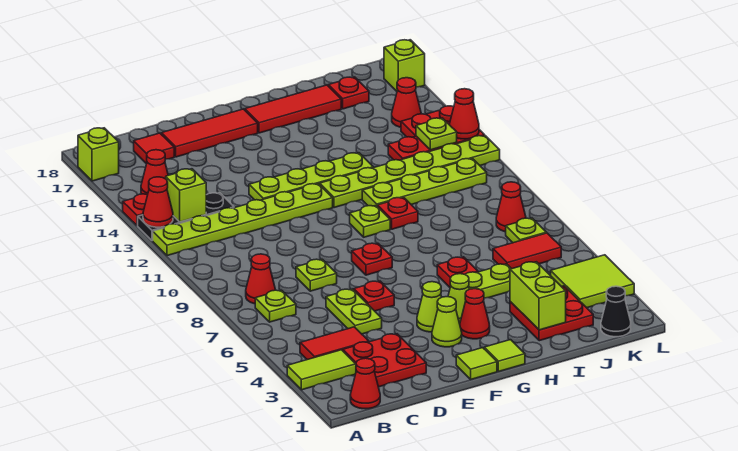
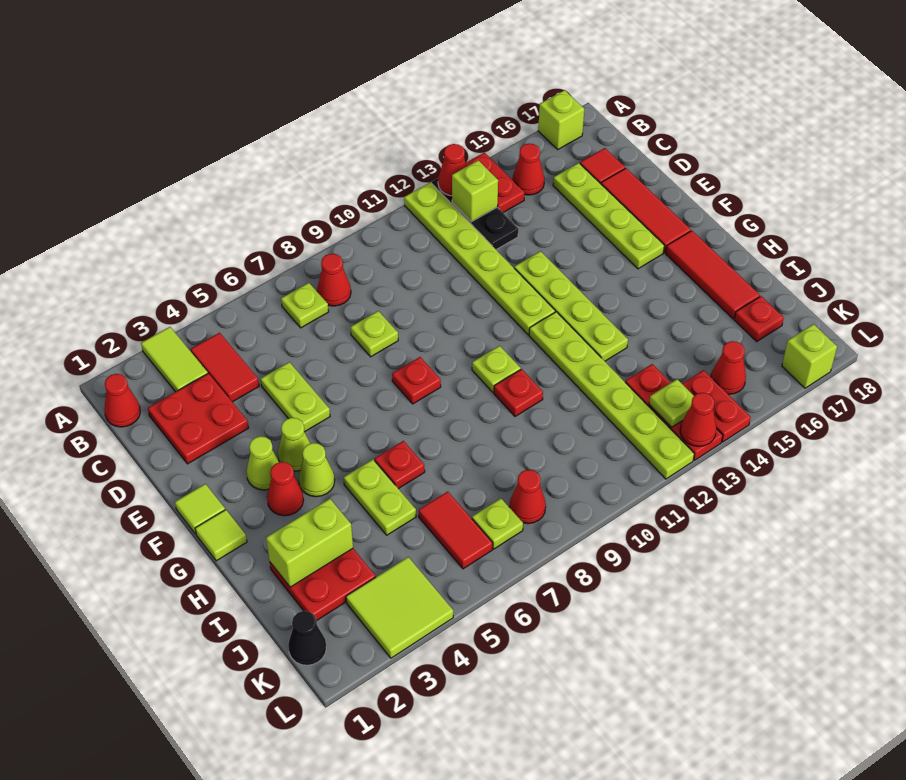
lime 1x2 plate [326,289,382,334] -> lime 1x2 plate turned to [261,362,330,432]
red 1x1 plate [354,281,394,311] -> none
lime 1x4 plate [362,158,487,206] -> lime 1x4 plate moved to [553,163,664,269]

